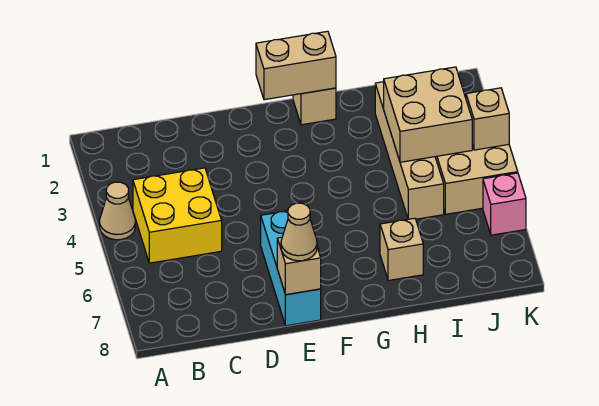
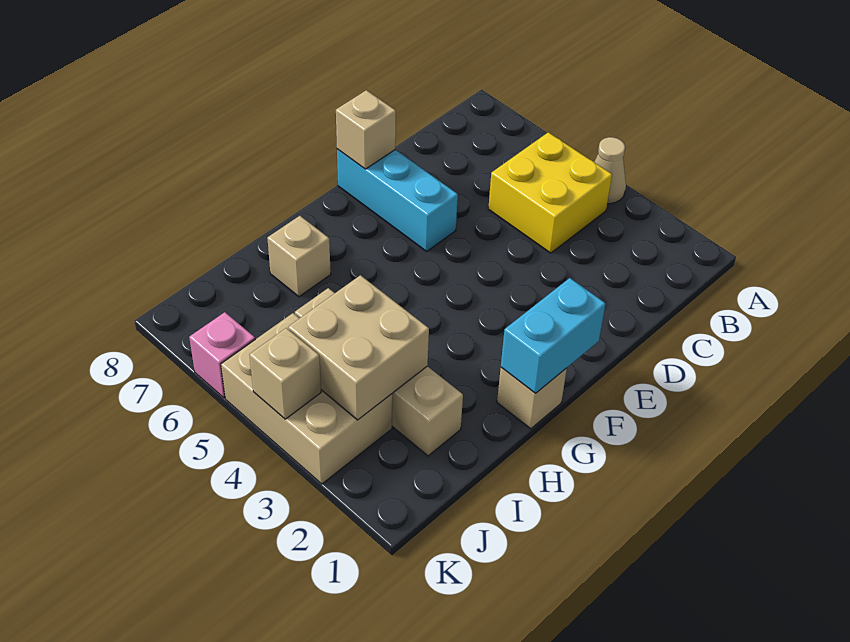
tan 1x1 cone [281,203,317,261] -> none
tan 1x2 brick [256,31,336,100] -> cyan 1x2 brick [501,278,606,393]

